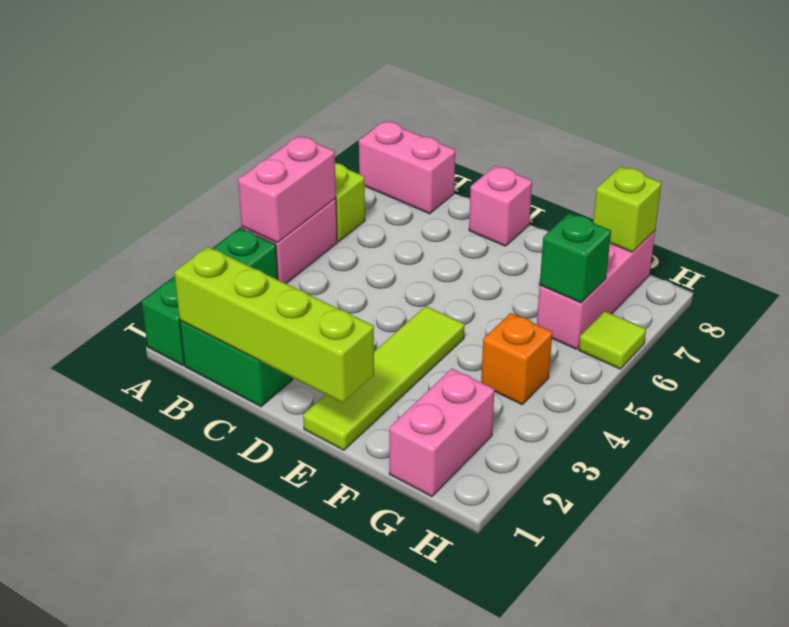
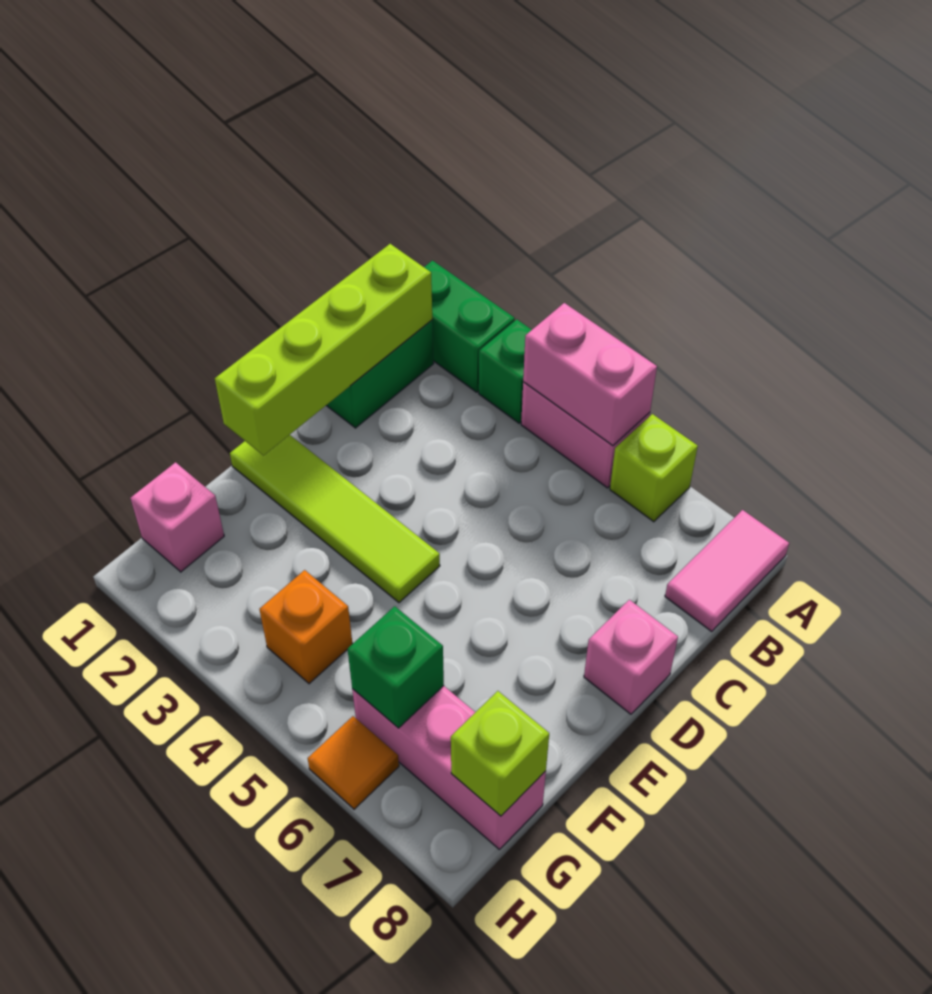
pink 1x2 brick [359,121,455,214] -> pink 1x2 tile [665,510,789,631]
pink 1x2 brick [389,369,495,497] -> pink 1x1 brick [130,462,224,572]
lime 1x1 tile [579,311,646,369] -> orange 1x1 tile [308,716,399,809]

